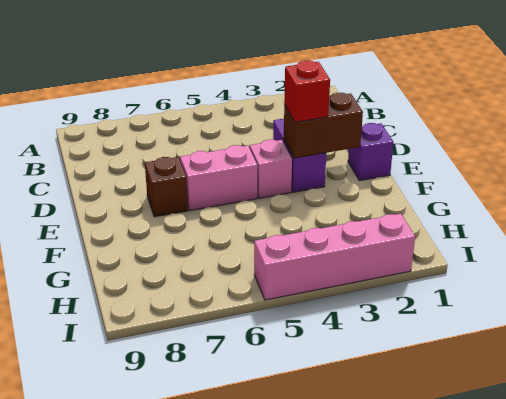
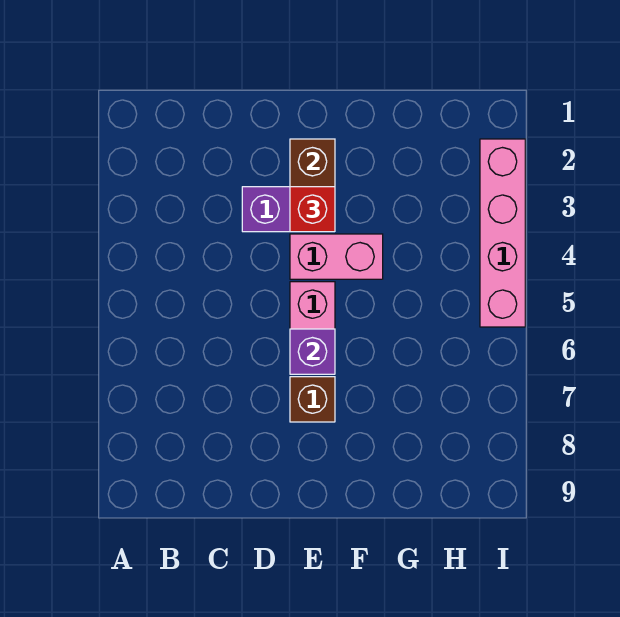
purple 1x1 brick [348,123,393,181] -> purple 1x1 brick moved to [290,329,335,374]
pink 1x1 brick [250,140,292,198] -> pink 1x2 brick [290,234,383,279]

